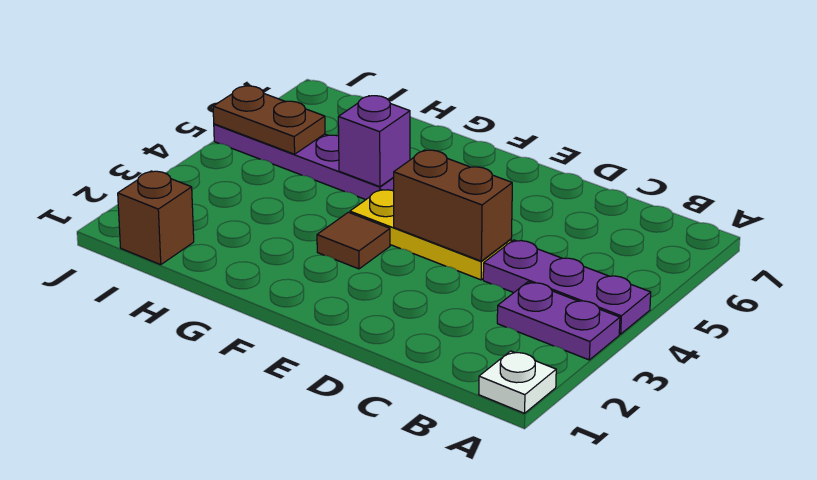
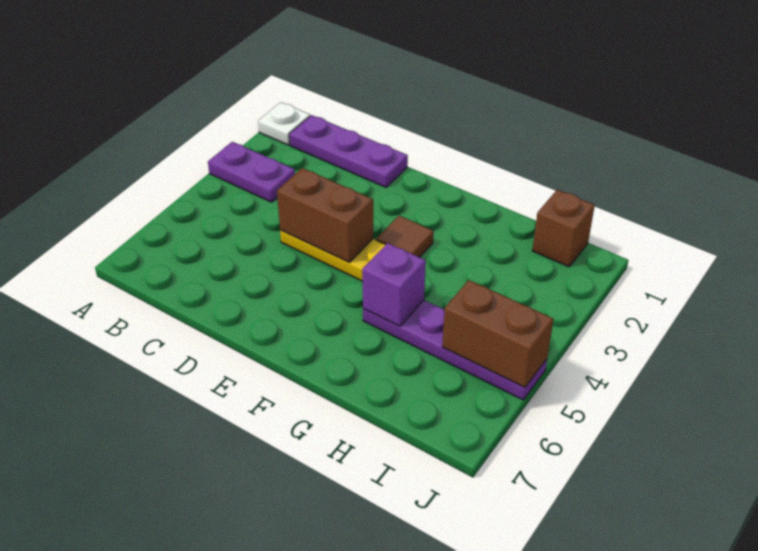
purple 1x3 plate [483,240,651,334] -> purple 1x3 plate moved to [289,115,408,187]
brown 1x2 plate [213,86,325,154] -> brown 1x2 brick [442,280,553,387]

